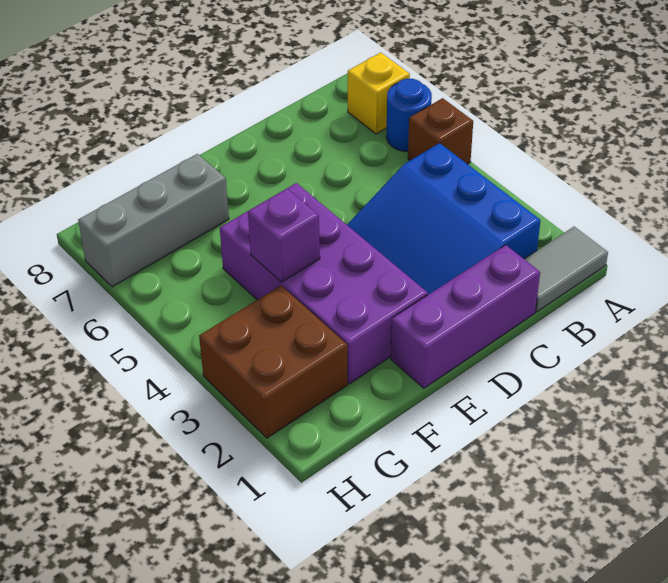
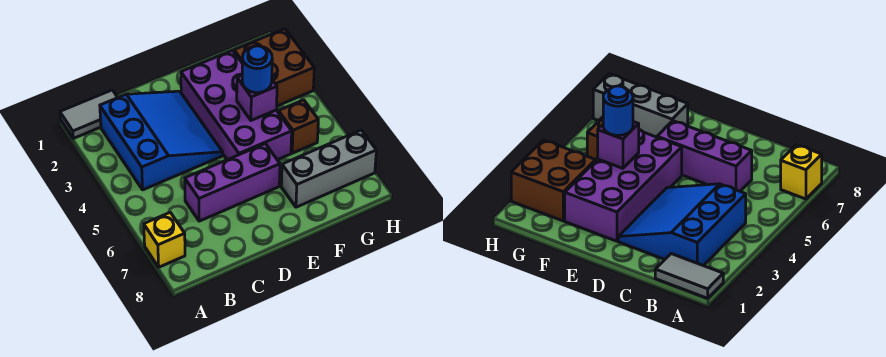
brown 1x1 brick [408,98,473,164] -> brown 1x1 brick moved to [278,100,318,153]
blue 1x1 round brick [386,79,432,152] -> blue 1x1 round brick moved to [242,46,272,93]
purple 1x3 brick [391,245,540,388] -> purple 1x3 brick moved to [185,144,280,221]

